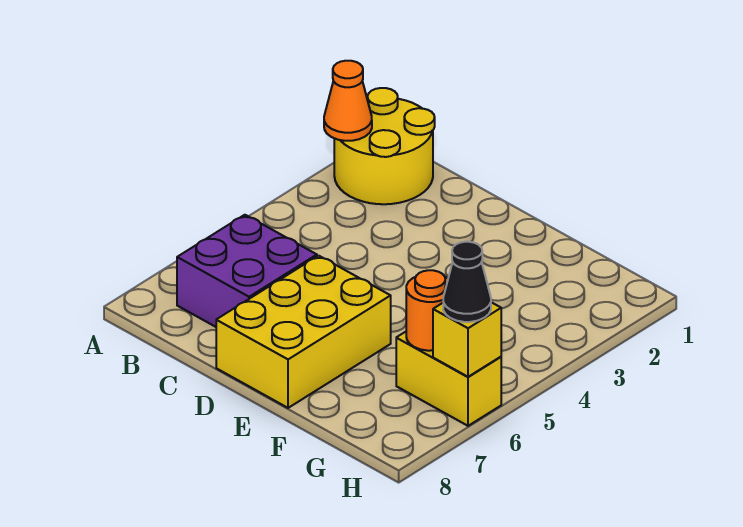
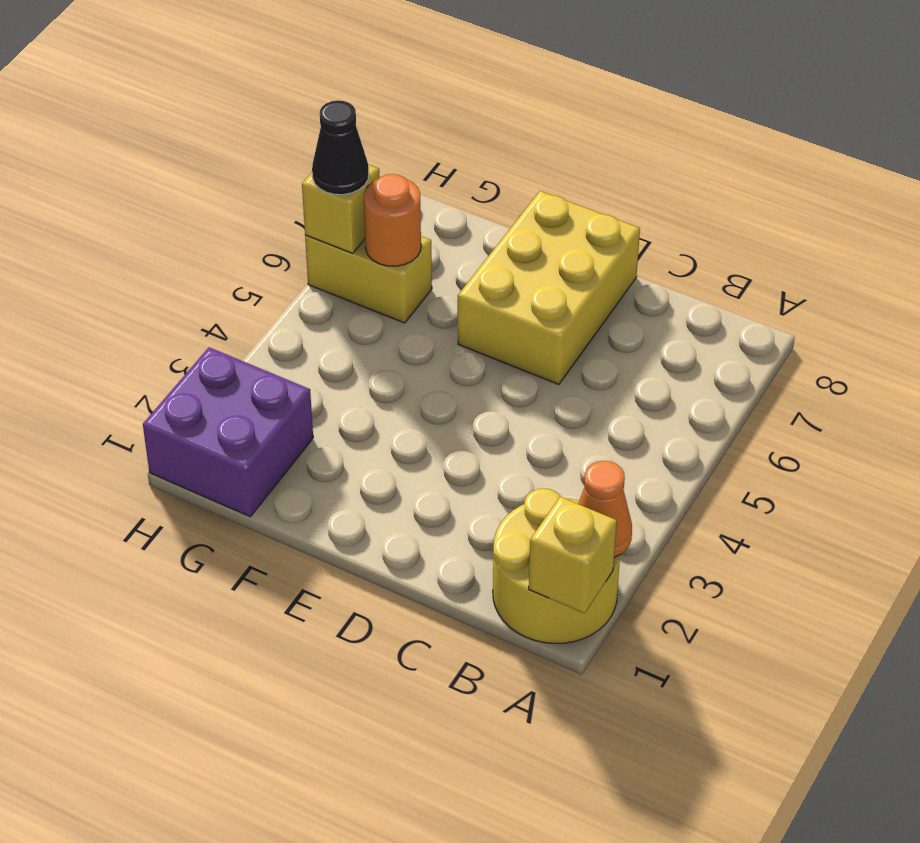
none -> yellow 1x1 brick [529,497,617,613]
purple 2x2 brick [177,215,317,327] -> purple 2x2 brick moved to [143,347,313,517]

